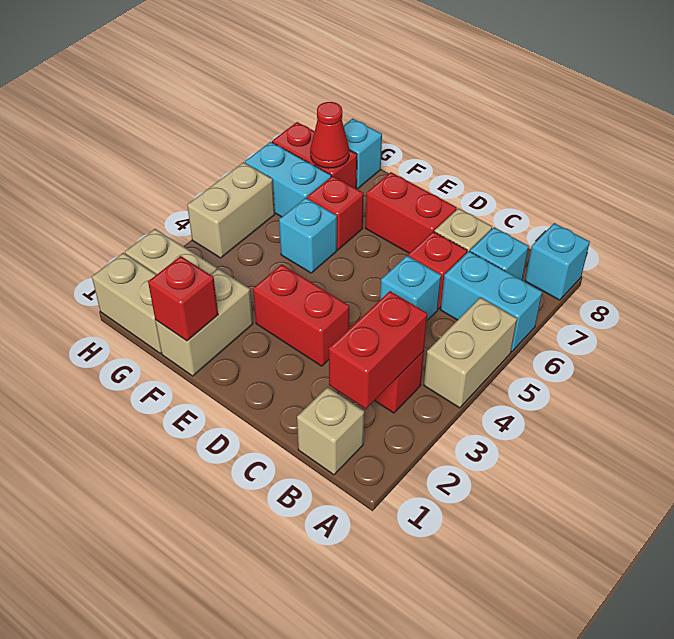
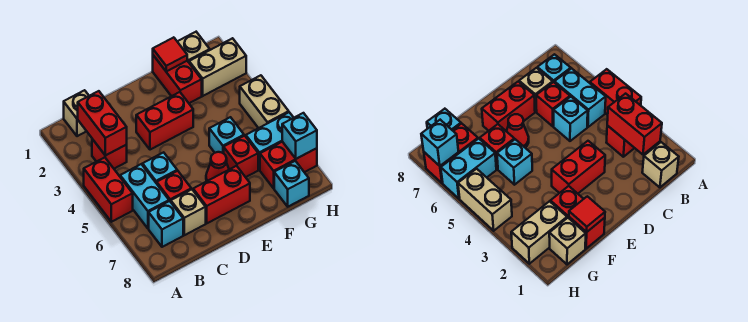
tan 1x2 brick [424,297,517,408] -> red 1x2 brick [84,157,133,222]
cyan 1x2 brick [441,251,542,352] -> cyan 1x2 brick turned to [120,164,169,228]
cyan 1x1 brick [525,223,590,300] -> cyan 1x1 brick moved to [282,113,317,159]
tan 1x2 brick [155,269,253,376] -> red 1x2 brick [153,55,202,103]
red 1x1 brick [148,256,218,341] -> red 1x1 tile [153,37,187,71]
tan 1x2 brick [92,253,162,353] -> tan 1x1 brick [177,32,210,62]
red 1x1 cone [310,102,349,168] -> red 1x1 cone moved to [206,152,229,181]

